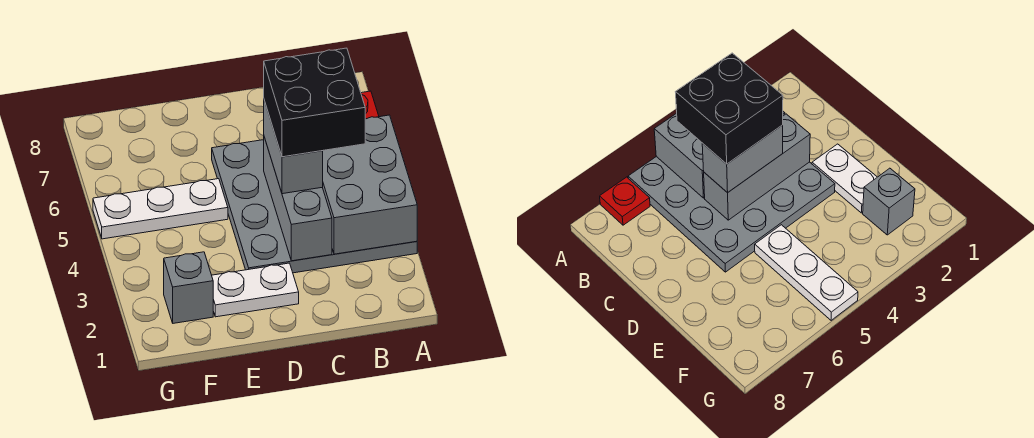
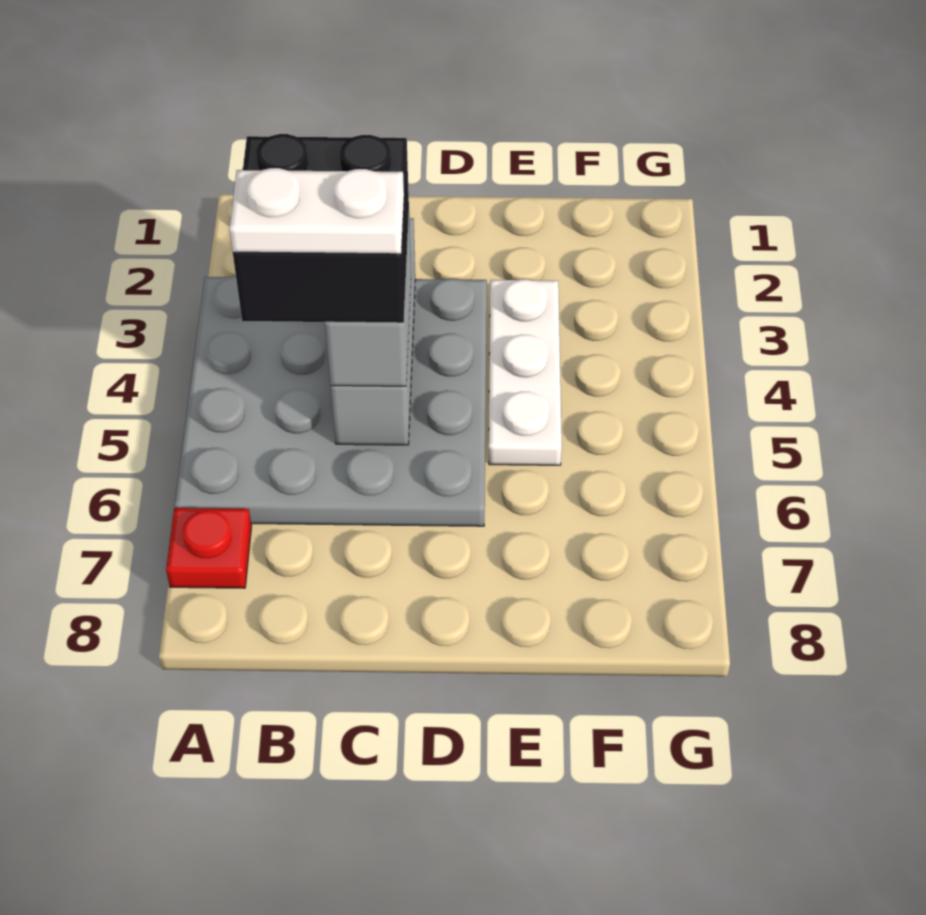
grey 2x3 brick [323,115,417,254] -> none
white 1x2 plate [212,263,299,317] -> white 1x2 plate moved to [229,168,404,254]
white 1x3 plate [93,179,228,239] -> white 1x3 plate turned to [489,279,562,465]
grey 1x1 brick [164,252,213,323] -> none

